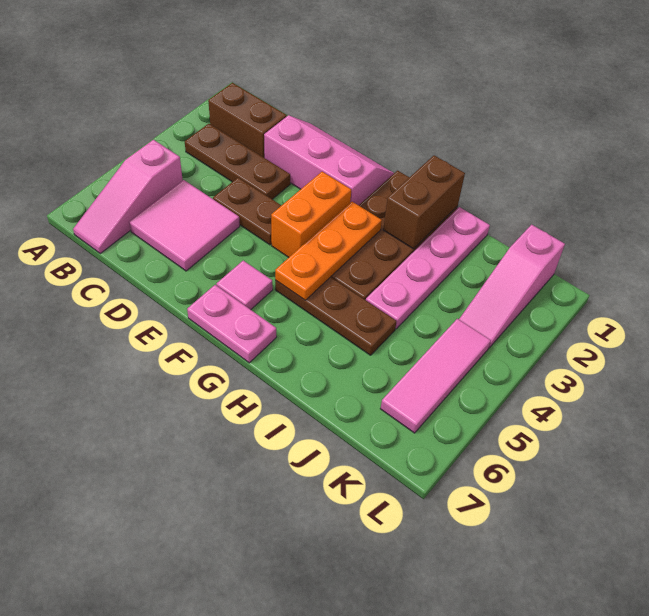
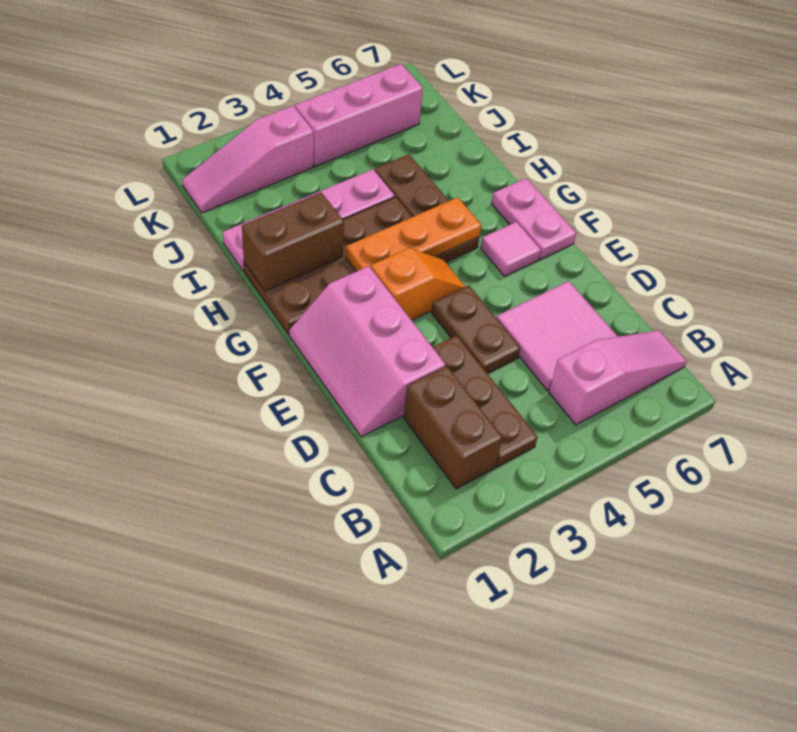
orange 1x2 brick [271,172,351,257] -> orange 1x2 slope [371,248,465,320]
pink 1x3 slope [459,225,565,348] -> pink 1x3 slope turned to [182,106,314,213]
pink 1x3 tile [380,319,491,433] -> pink 1x3 brick [295,64,423,167]

